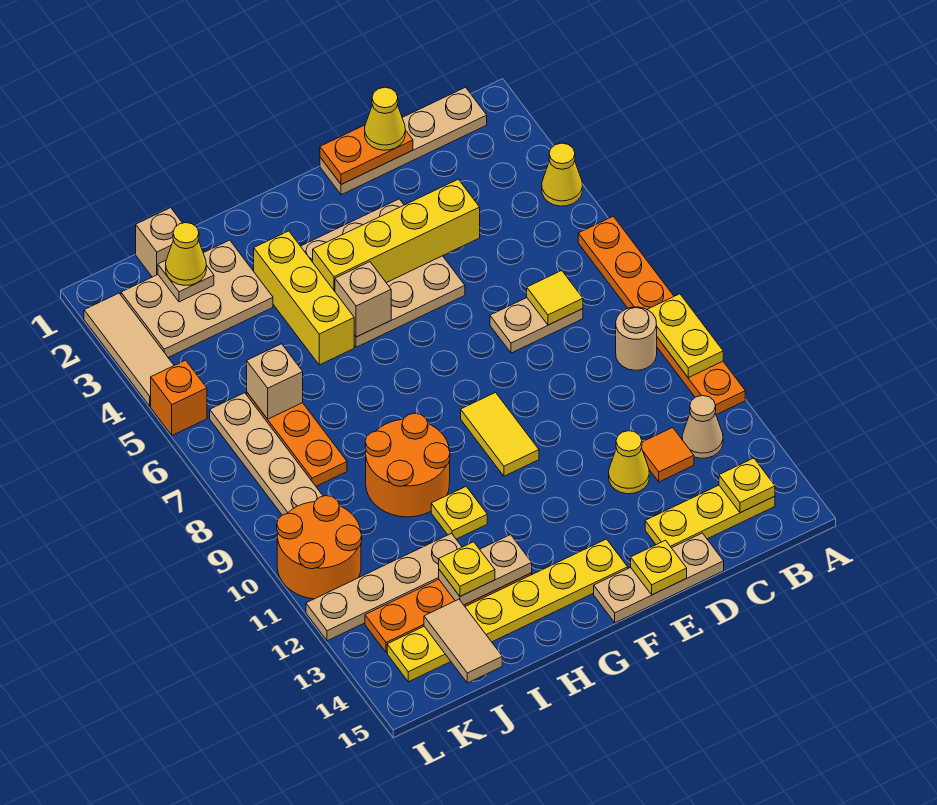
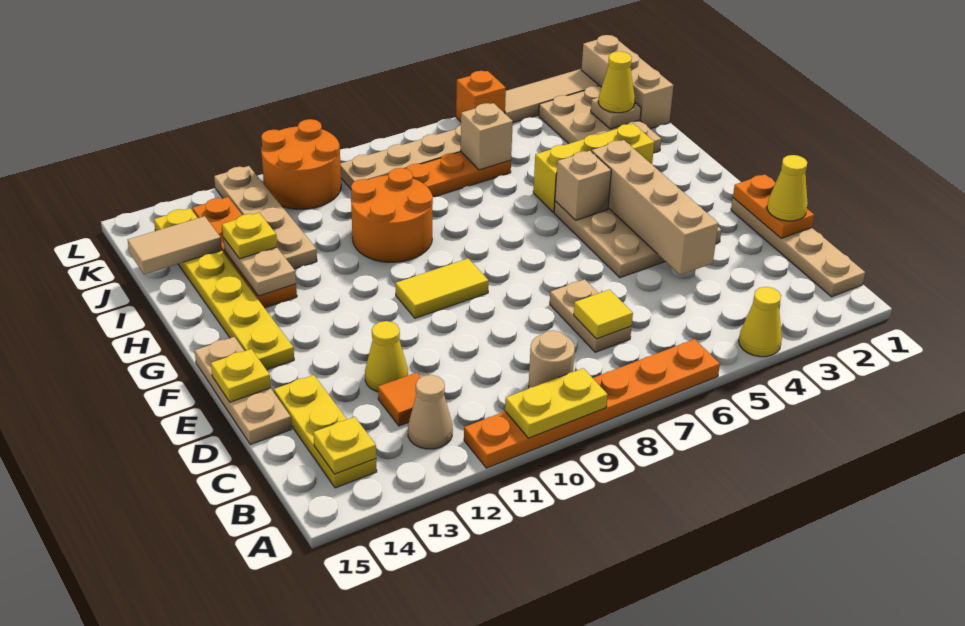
yellow 1x4 brick [313,179,480,291] -> tan 1x4 brick [592,140,718,275]
yellow 1x1 plate [431,487,487,539] -> none
tan 1x1 brick [136,208,182,277] -> tan 1x3 brick [582,35,674,129]

